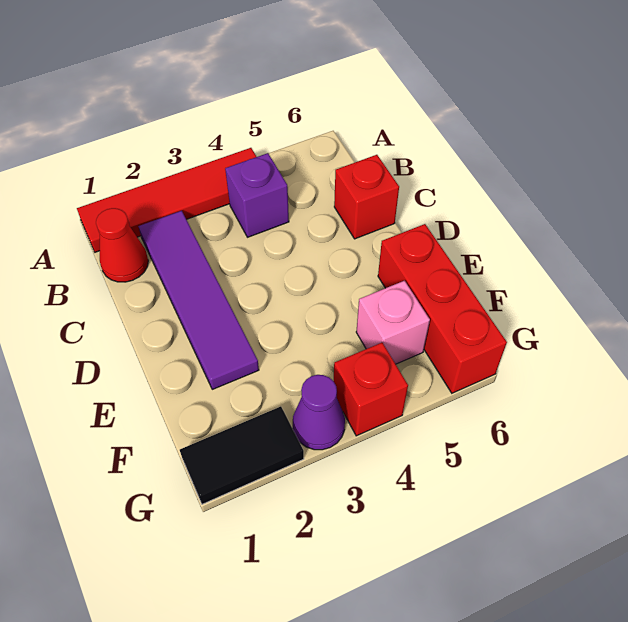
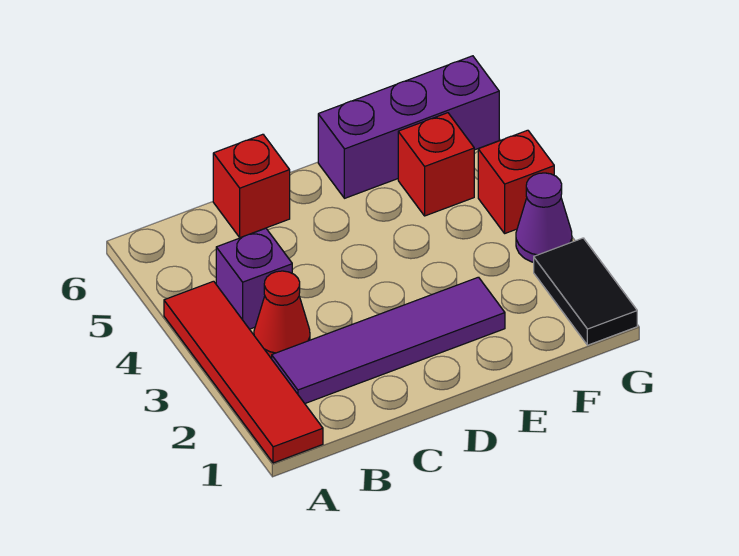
red 1x1 cone [96,208,148,282] -> red 1x1 cone moved to [254,271,310,359]
red 1x3 brick [378,224,507,393] -> purple 1x3 brick [318,56,499,198]
pink 1x1 brick [356,281,430,364] -> red 1x1 brick [398,113,474,216]

